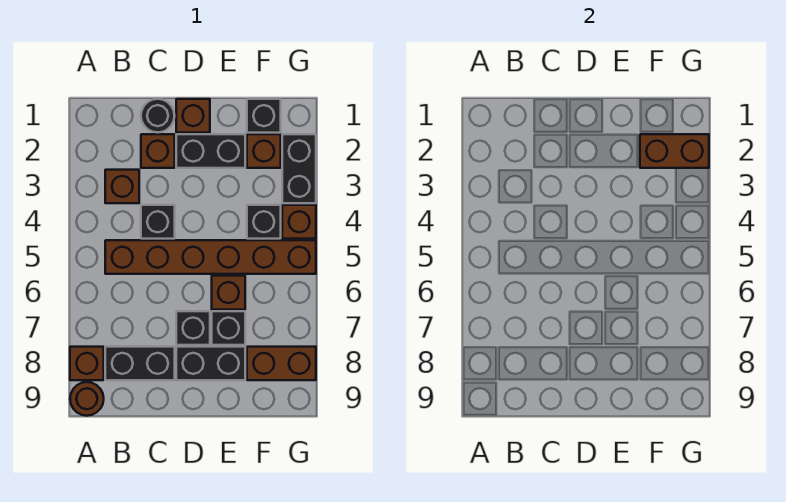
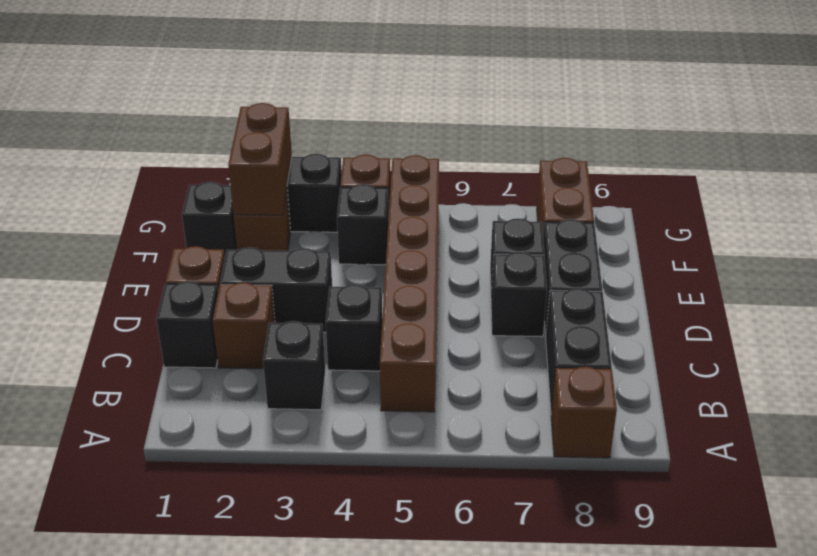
brown 1x1 round brick [70,382,104,416] -> none
brown 1x1 brick [105,170,139,203] -> black 1x1 brick [263,321,325,410]
black 1x1 round brick [141,99,175,133] -> black 1x1 brick [156,282,218,368]
black 1x2 brick [176,134,245,168] -> black 1x2 brick turned to [220,247,332,333]
brown 1x1 brick [212,276,245,310] -> none

